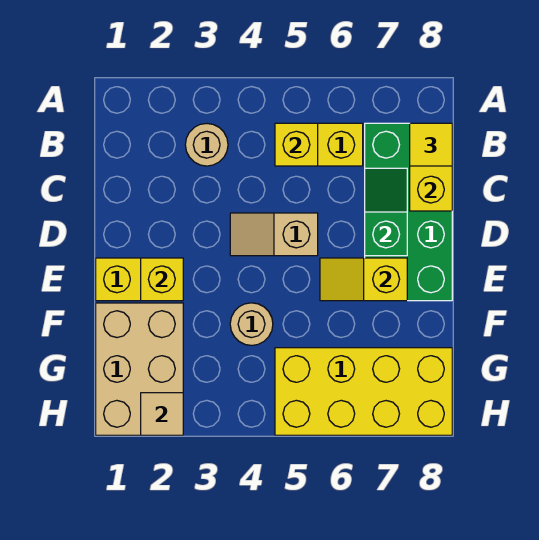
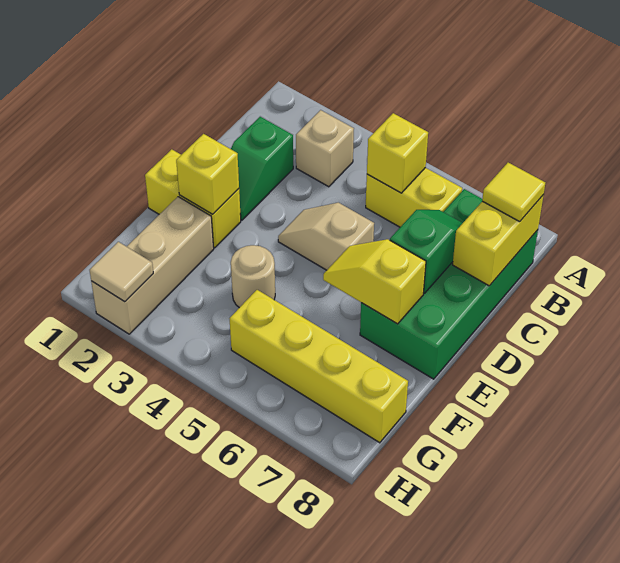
tan 1x1 round brick [185,123,228,166] -> tan 1x1 brick [296,110,354,187]
none -> green 1x2 slope [231,117,293,220]
tan 2x3 brick [96,303,183,435] -> tan 1x3 brick [91,197,214,334]
yellow 2x4 brick [275,348,452,435] -> yellow 1x4 brick [229,290,408,443]

